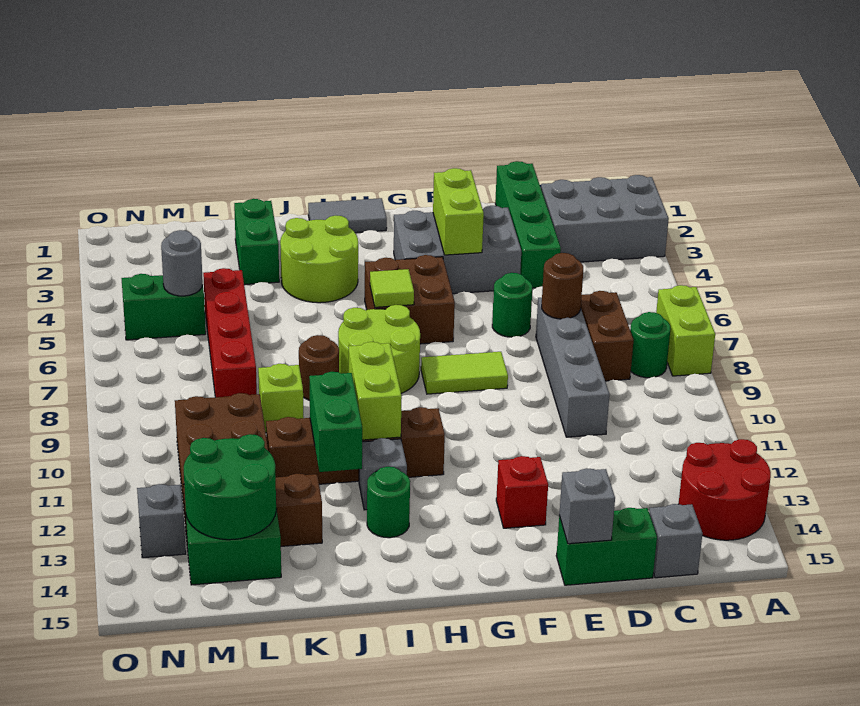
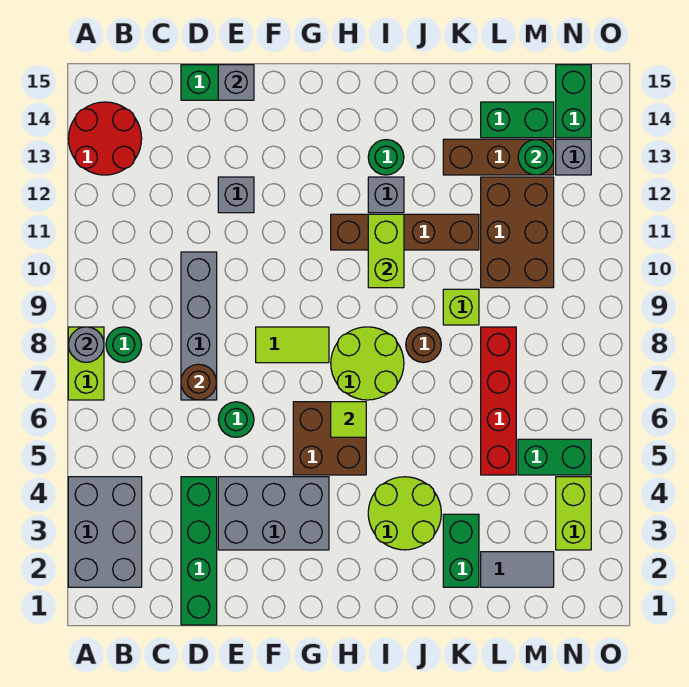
grey 2x3 brick [541,175,669,262] -> grey 2x3 brick turned to [68,477,142,587]
brown 1x2 brick [581,291,633,381] -> none
grey 1x1 brick [649,504,703,578] -> grey 1x1 brick moved to [218,177,254,213]
lime 1x2 brick [433,168,484,255] -> lime 1x2 brick moved to [556,477,591,550]
red 1x1 brick [496,456,548,528] -> none
grey 1x2 tile [308,198,387,233] -> grey 1x2 tile moved to [481,552,554,587]
green 1x2 brick [309,372,362,472] -> green 1x2 brick moved to [556,65,591,138]
green 2x2 round brick [184,434,276,540] -> green 1x1 round brick [518,139,554,175]
grey 1x1 round brick [161,230,203,296] -> grey 1x1 round brick moved to [68,327,104,362]

